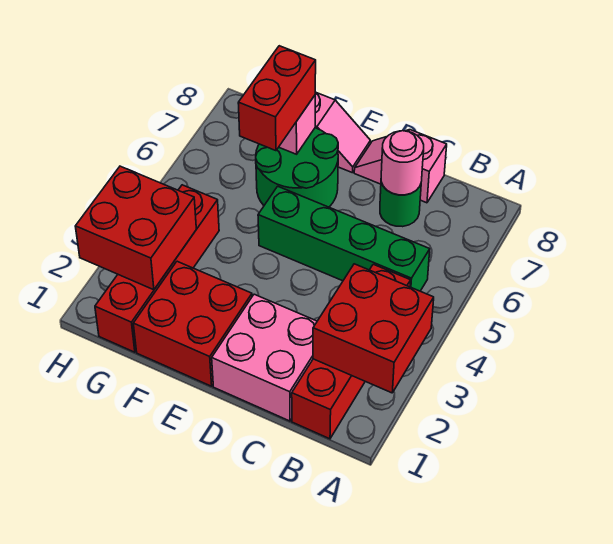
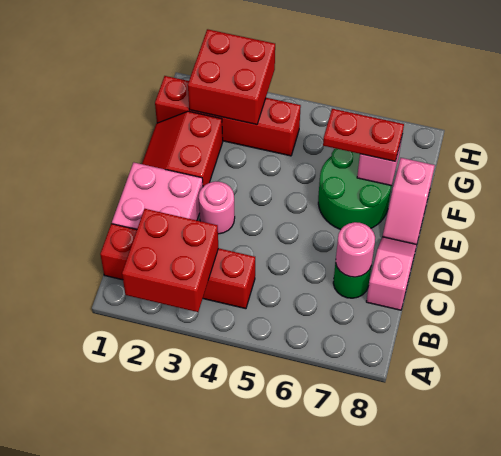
green 1x4 brick [258,186,430,291] -> none
none -> pink 1x1 round brick [199,181,235,234]
red 2x2 brick [133,261,252,386] -> red 2x2 slope [142,111,223,187]
red 1x2 brick [238,46,316,151] -> red 1x2 plate [323,109,404,161]

